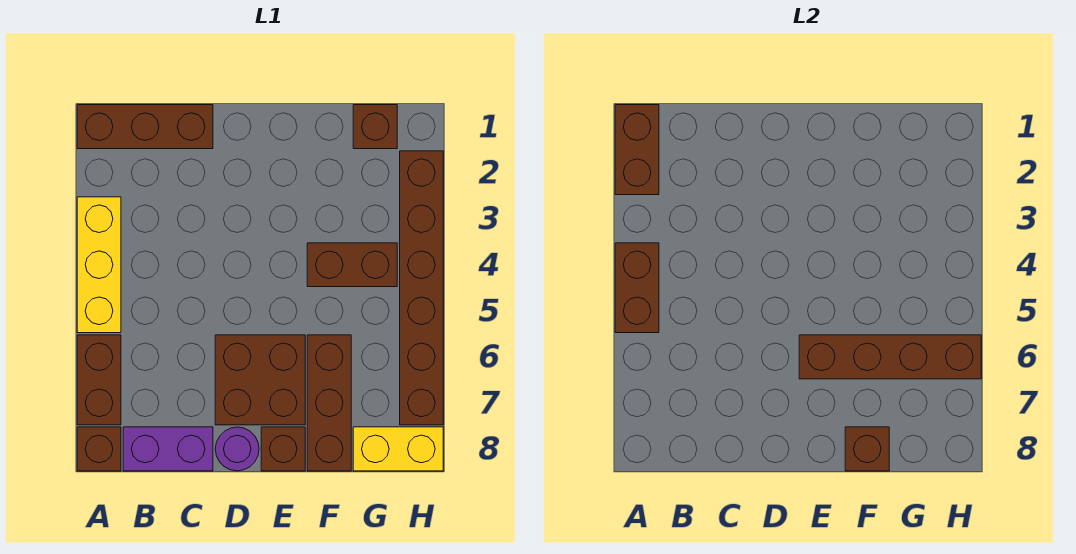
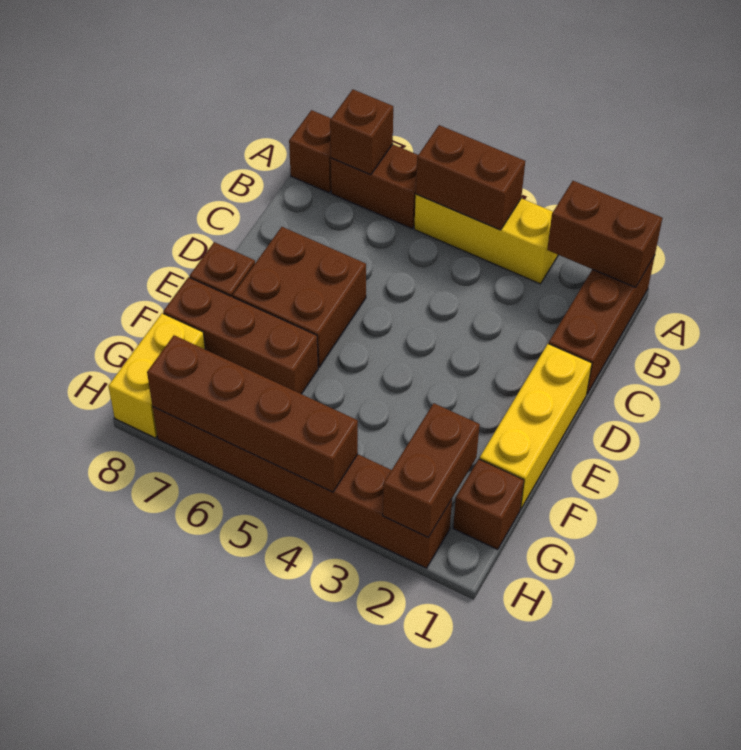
purple 1x2 brick [123,427,213,471] -> none
none -> yellow 1x3 brick [480,344,592,509]
purple 1x1 round brick [215,427,259,471] -> none
brown 1x4 brick [799,335,981,379] -> brown 1x4 brick turned to [147,335,358,492]
brown 1x2 brick [307,243,397,287] -> brown 1x2 brick moved to [383,403,480,537]
brown 1x1 brick [845,427,889,471] -> brown 1x1 brick moved to [330,89,393,175]

